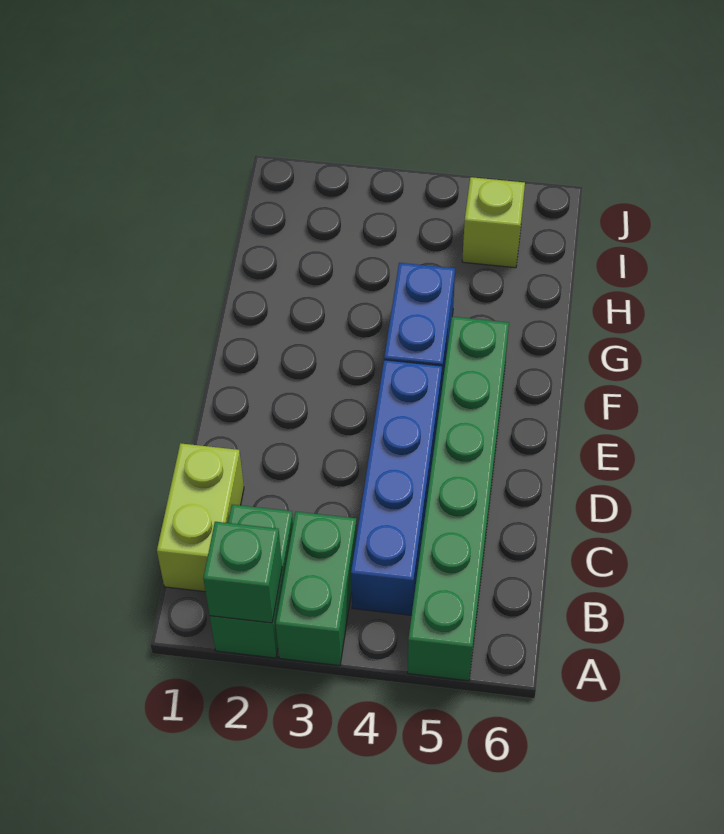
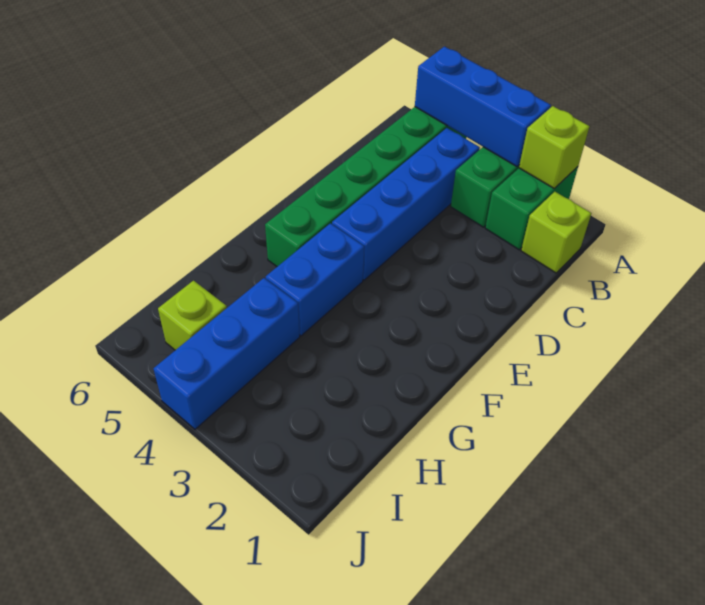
green 1x1 brick [203,522,282,623] -> lime 1x1 brick [519,106,589,189]
none -> blue 1x3 brick [415,47,551,166]
lime 1x2 brick [157,443,244,592] -> lime 1x1 brick [521,192,591,273]
none -> blue 1x3 brick [154,278,300,429]

